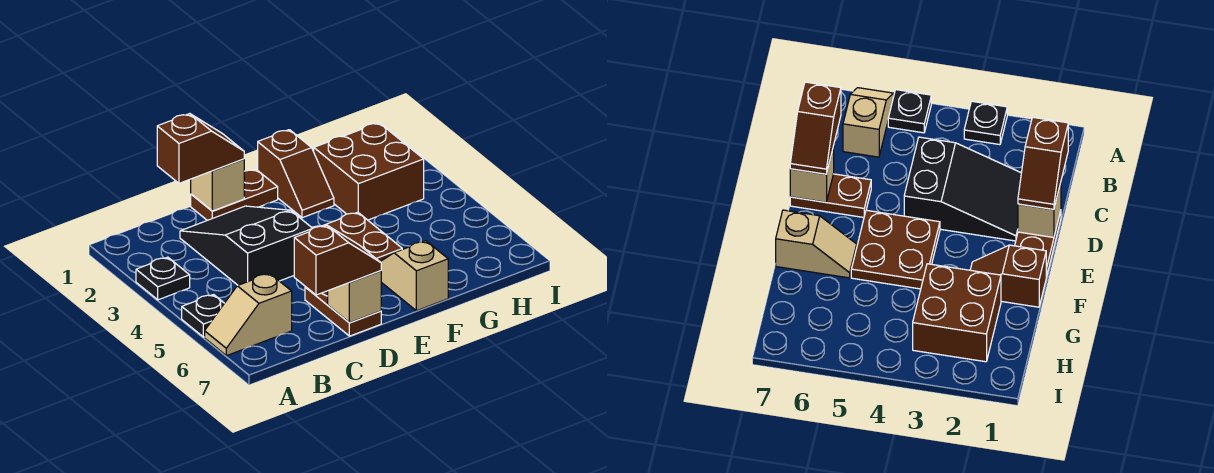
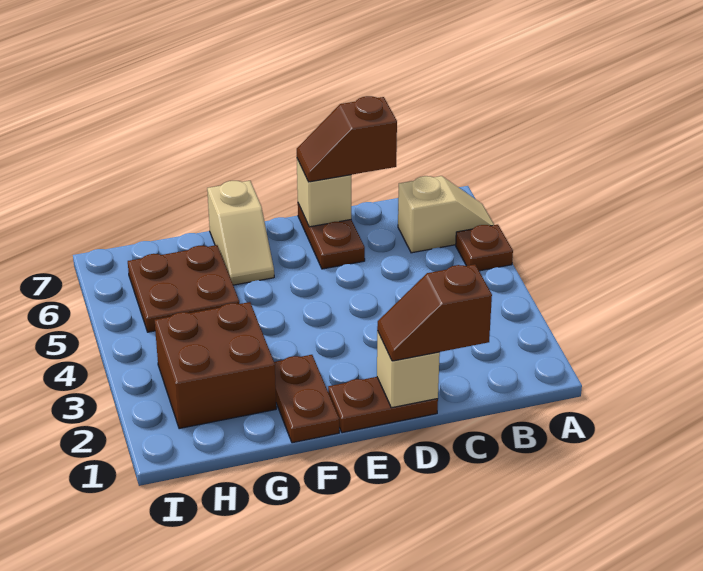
black 1x1 plate [136,257,190,300] -> none
black 1x1 plate [182,295,224,337] -> brown 1x1 plate [456,225,513,271]
black 2x3 slope [180,206,313,285] -> none
brown 2x2 plate [312,212,402,262] -> brown 2x2 plate moved to [128,245,239,332]
brown 1x2 slope [258,130,334,218] -> brown 1x2 plate [274,355,339,443]

